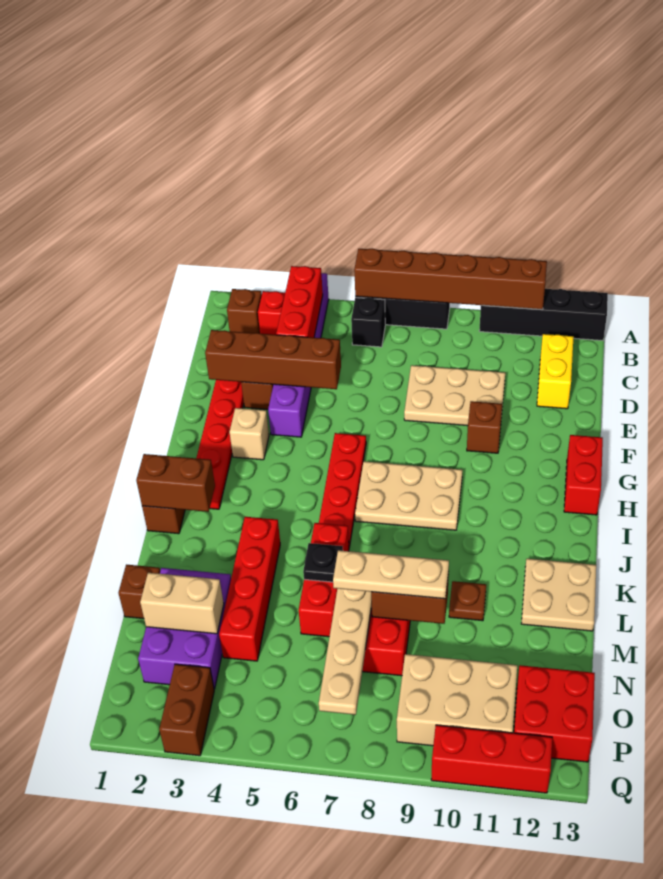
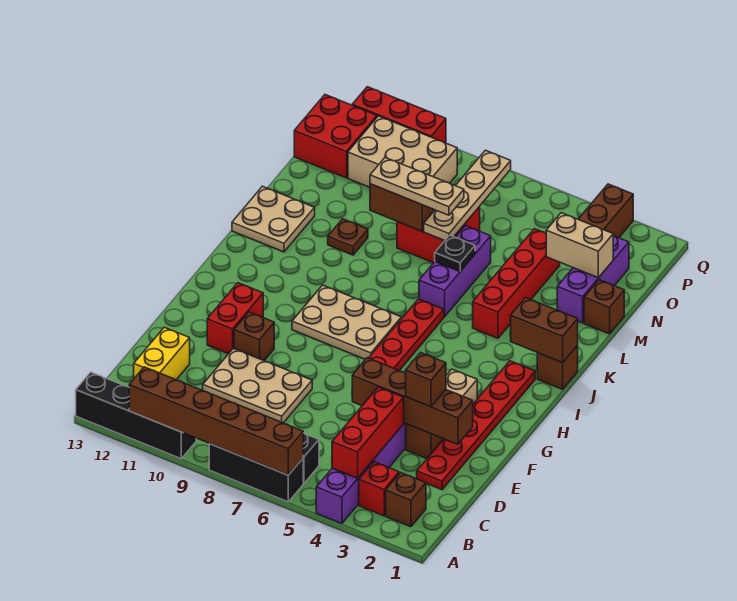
none -> brown 1x1 brick [406,353,446,407]
red 1x2 brick [564,435,603,515] -> red 1x2 brick moved to [207,283,263,354]
red 1x3 brick [299,523,349,637] -> purple 1x3 brick [419,226,491,317]
purple 2x3 brick [138,568,231,689] -> purple 1x3 brick [557,235,629,323]

